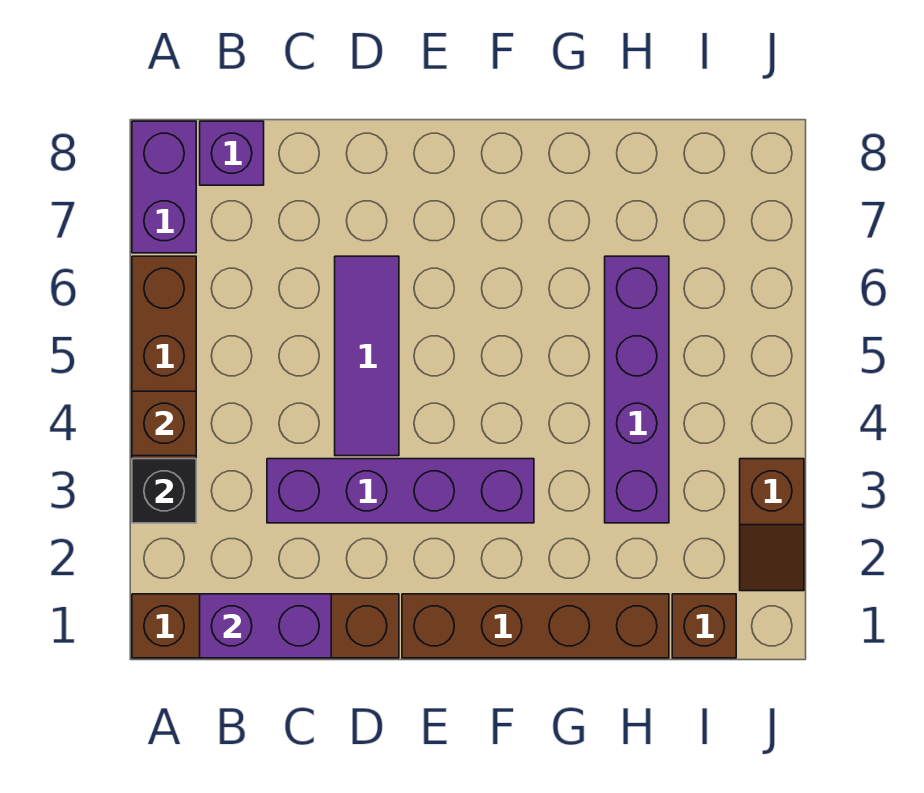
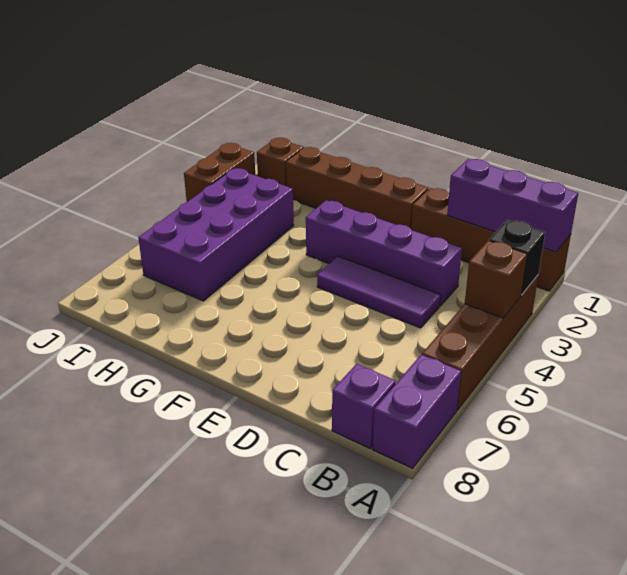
purple 1x2 brick [200,594,331,658] -> purple 1x3 brick [447,159,578,252]
purple 1x3 tile [335,256,399,456] -> purple 1x3 tile turned to [317,256,441,328]
purple 1x4 brick [605,256,669,523] -> purple 2x4 brick [138,168,294,301]
brown 1x2 slope [740,459,804,591] -> brown 1x2 brick [184,143,255,202]

